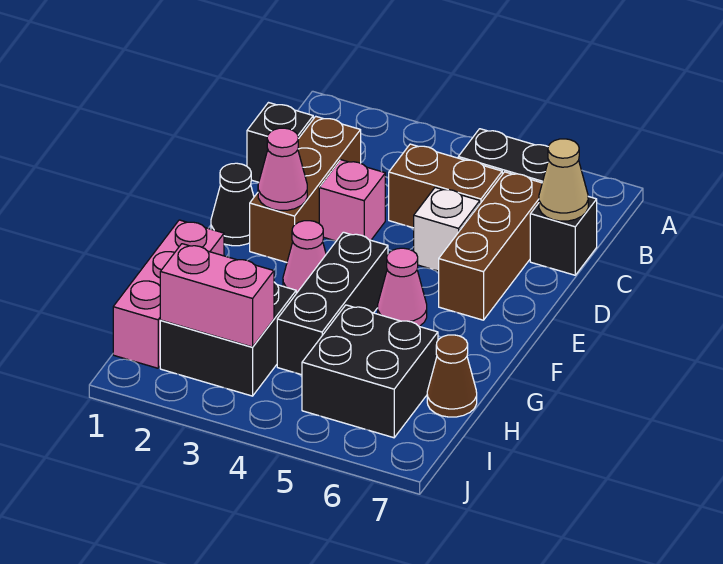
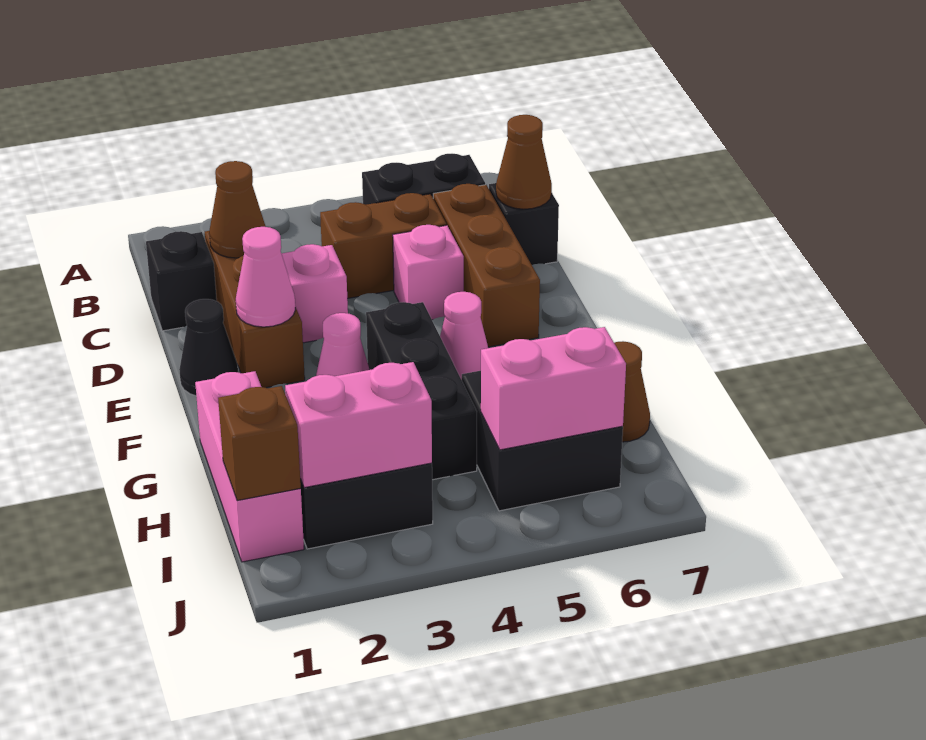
none -> brown 1x1 cone [209,161,266,258]
tan 1x1 cone [539,139,588,221] -> brown 1x1 cone [496,115,552,209]
white 1x1 brick [414,187,480,271] -> pink 1x1 brick [393,225,464,320]
none -> brown 1x1 brick [218,386,301,501]
none -> pink 1x2 brick [481,327,626,450]

